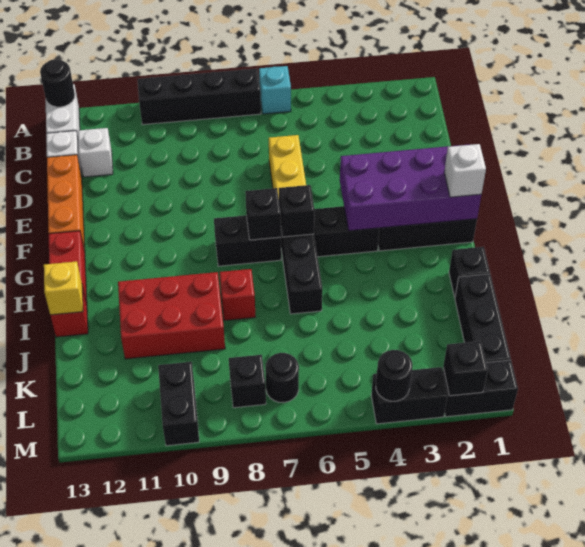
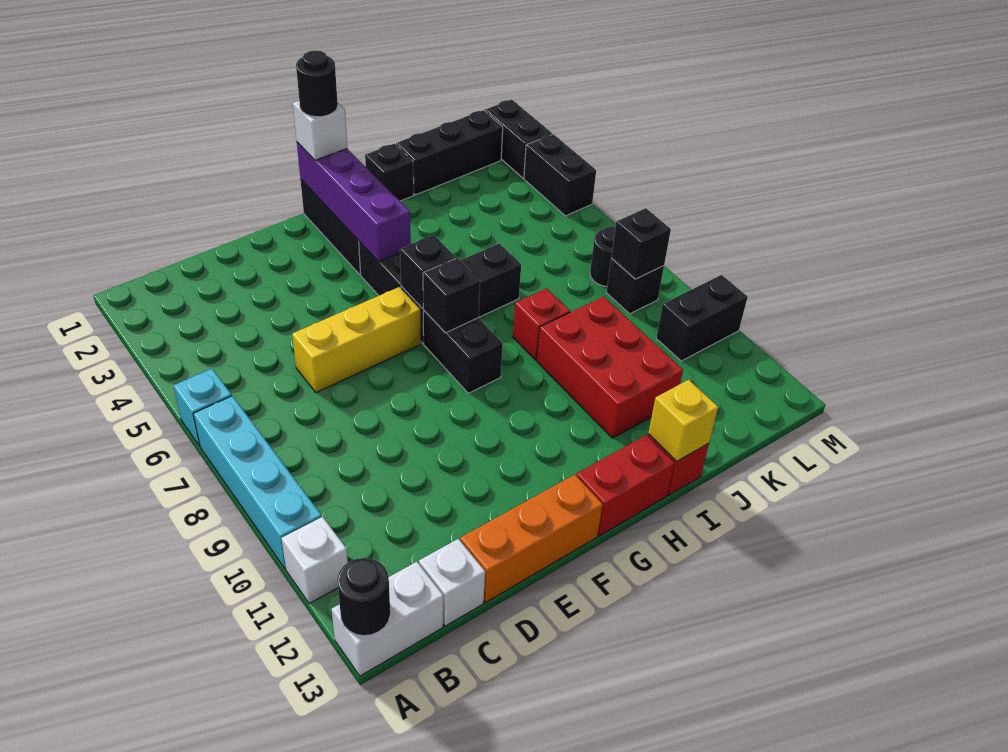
black 1x4 brick [137,69,261,125] -> cyan 1x4 brick [193,396,322,569]
white 1x1 brick [78,128,113,177] -> white 1x1 brick moved to [281,517,348,603]
purple 2x4 brick [340,144,481,231] -> purple 1x4 brick [297,142,411,262]
black 1x1 brick [443,341,488,396] -> black 1x1 brick moved to [611,208,671,279]
black 1x1 round brick [376,350,412,401] -> black 1x1 round brick moved to [296,50,338,117]

